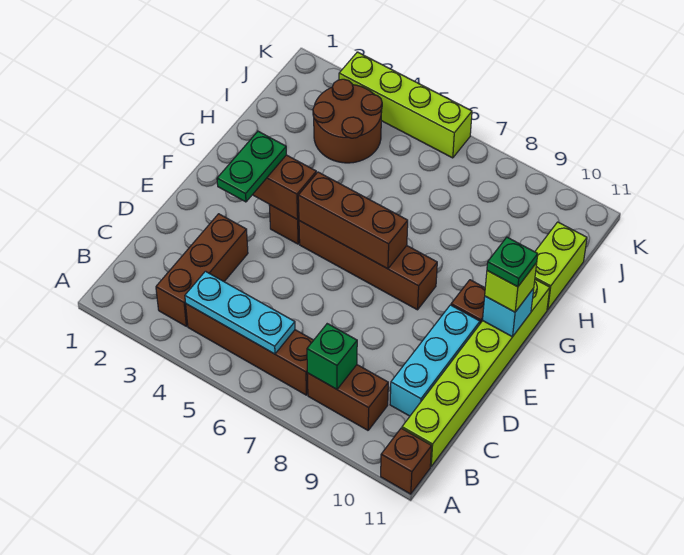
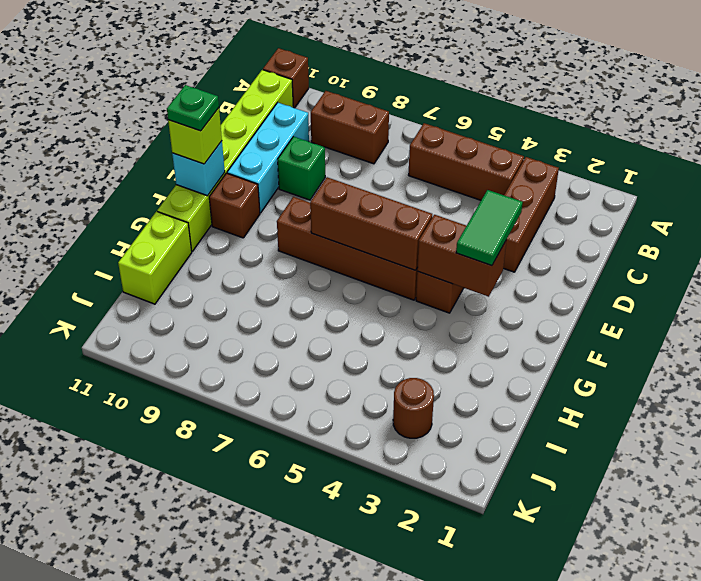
brown 1x4 brick [186,304,313,395] -> brown 1x3 brick [409,123,524,200]
cyan 1x3 plate [185,271,295,354] -> none
green 1x1 brick [307,324,357,389] -> green 1x1 brick moved to [278,137,325,200]
green 1x2 plate [217,131,286,202] -> green 1x2 tile [456,190,523,266]
brown 2x2 round brick [313,79,382,163] -> brown 1x1 round brick [393,378,434,438]
lime 1x4 brick [339,52,472,158] -> none

